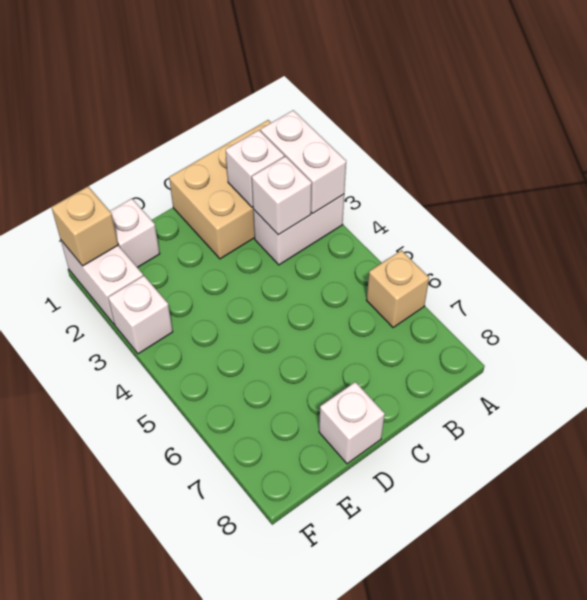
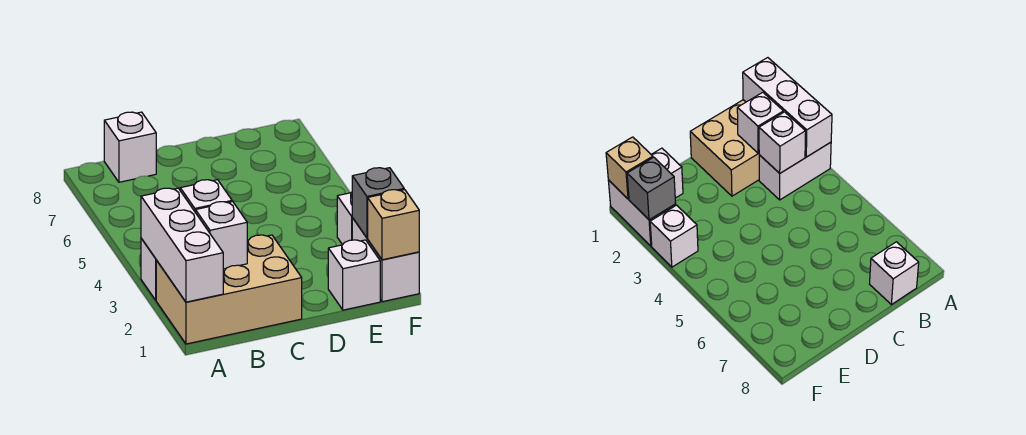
white 1x2 brick [261,110,346,213] -> white 1x3 brick [141,188,223,302]
tan 1x1 brick [366,250,429,328] -> none
white 1x1 brick [319,382,385,464] -> white 1x1 brick moved to [104,112,156,182]
none -> grey 1x1 brick [352,168,404,238]

